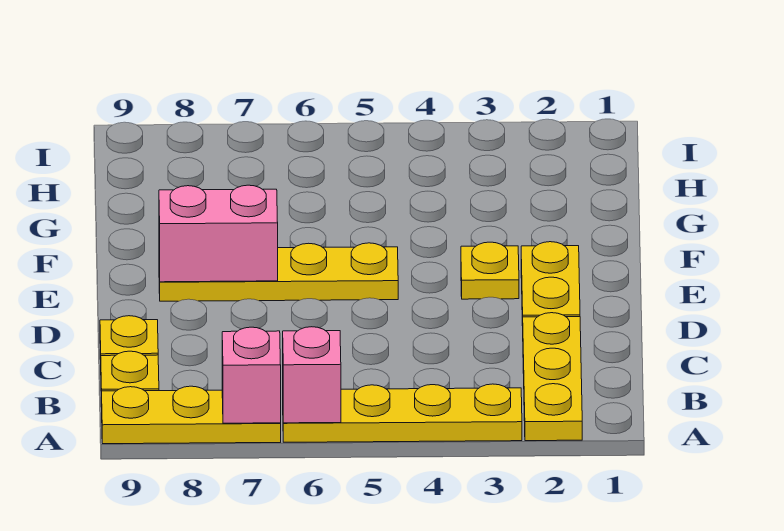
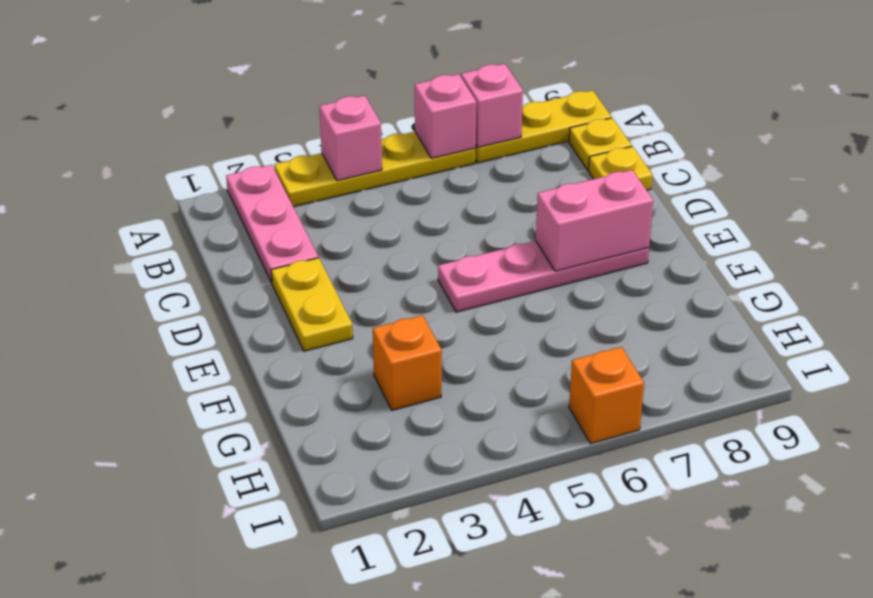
yellow 1x3 plate [523,313,582,441] -> pink 1x3 plate [226,165,318,283]
none -> pink 1x1 brick [320,95,382,181]
yellow 1x1 plate [461,242,519,299] -> none
yellow 1x4 plate [159,243,398,301] -> pink 1x4 plate [438,241,649,312]
none -> orange 1x1 brick [373,315,442,410]
none -> orange 1x1 brick [569,347,644,444]

